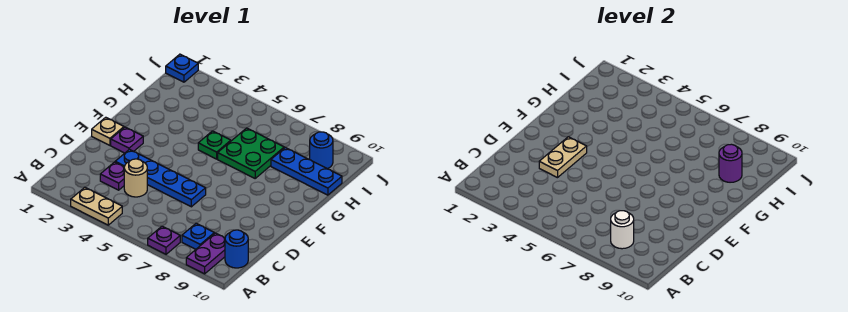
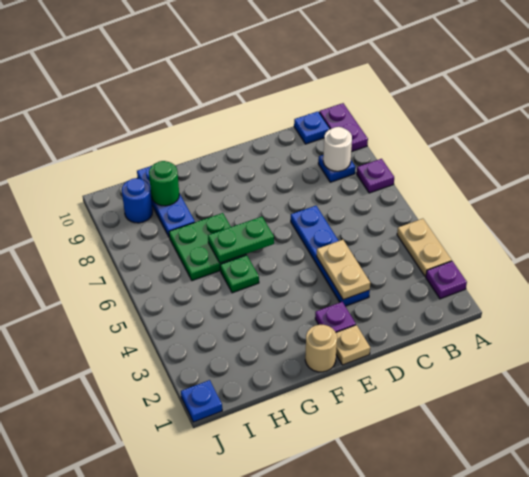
purple 1x2 plate [186,233,225,274] -> purple 1x2 plate turned to [319,103,368,152]
blue 1x1 round brick [225,230,248,268] -> blue 1x1 plate [294,111,330,144]
purple 1x1 plate [100,162,124,190] -> purple 1x1 plate moved to [426,261,467,299]
tan 1x1 round brick [124,159,147,197] -> tan 1x1 round brick moved to [305,325,337,372]
tan 1x2 plate [539,137,587,178] -> tan 1x2 plate turned to [317,240,370,300]
none -> green 1x2 plate [208,217,274,263]
purple 1x1 round brick [719,144,742,182] -> green 1x1 round brick [149,161,179,206]

